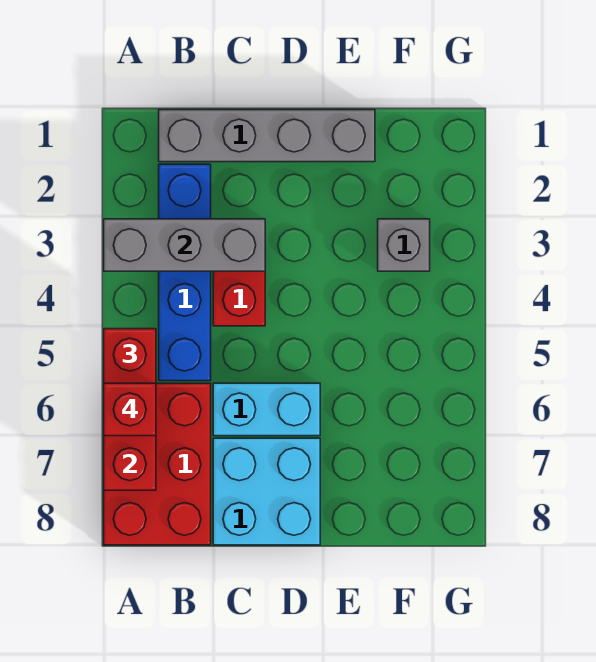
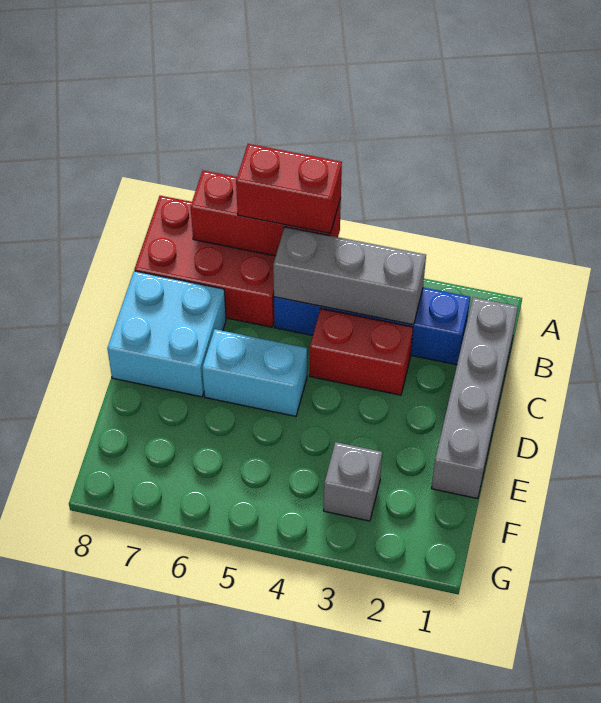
grey 1x3 brick [104,219,265,271] -> grey 1x3 brick turned to [273,227,426,325]
red 1x1 brick [104,383,156,436] -> none
cyan 1x2 brick [213,383,320,436] -> cyan 1x2 brick turned to [202,329,307,416]

